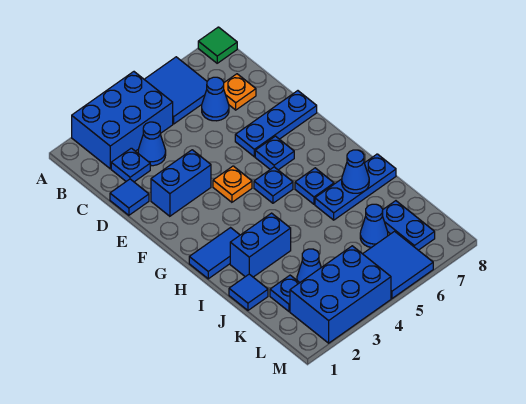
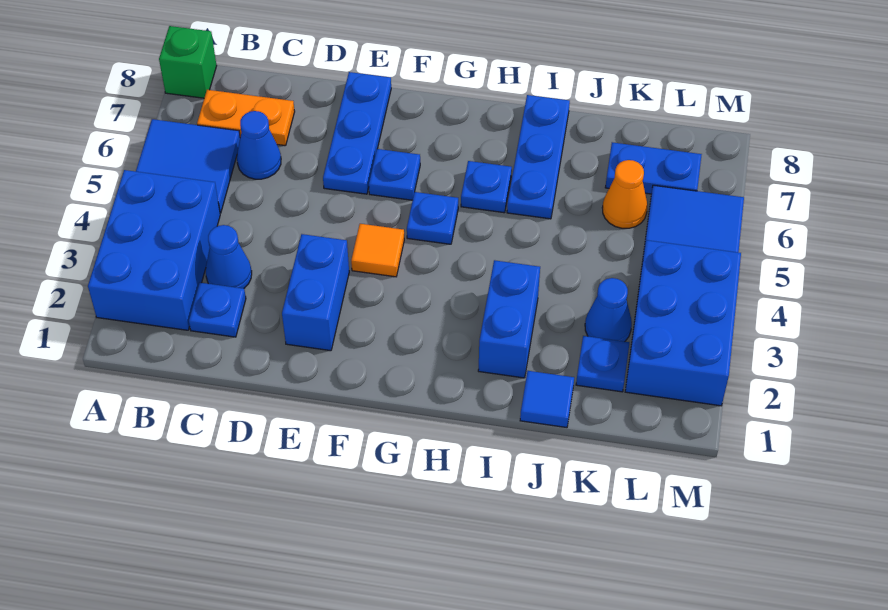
green 1x1 tile [198,27,237,63] -> green 1x1 brick [159,26,217,98]
orange 1x1 plate [224,74,256,110] -> orange 1x2 plate [197,90,295,146]
blue 1x1 tile [110,179,149,215] -> none
orange 1x1 plate [213,166,252,202] -> orange 1x1 tile [351,224,404,277]
blue 1x2 tile [189,228,240,279] -> none
blue 1x1 cone [342,150,369,193] -> none
blue 1x1 cone [360,204,388,248] -> orange 1x1 cone [602,160,647,228]

